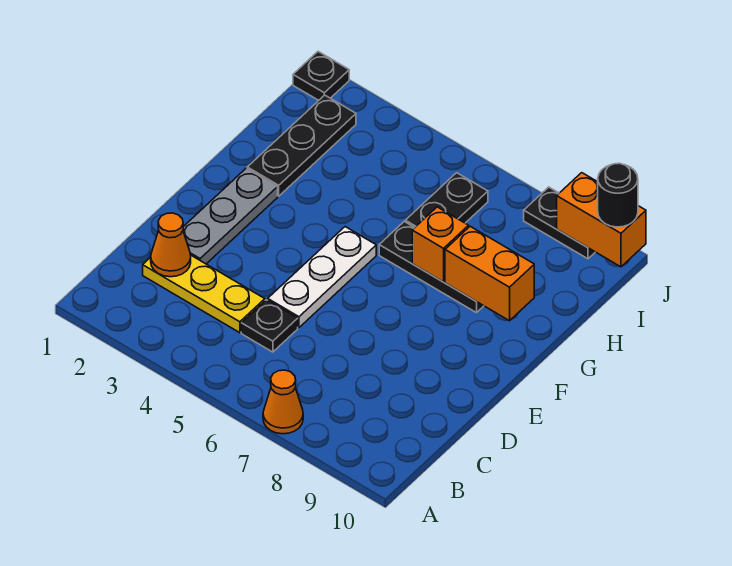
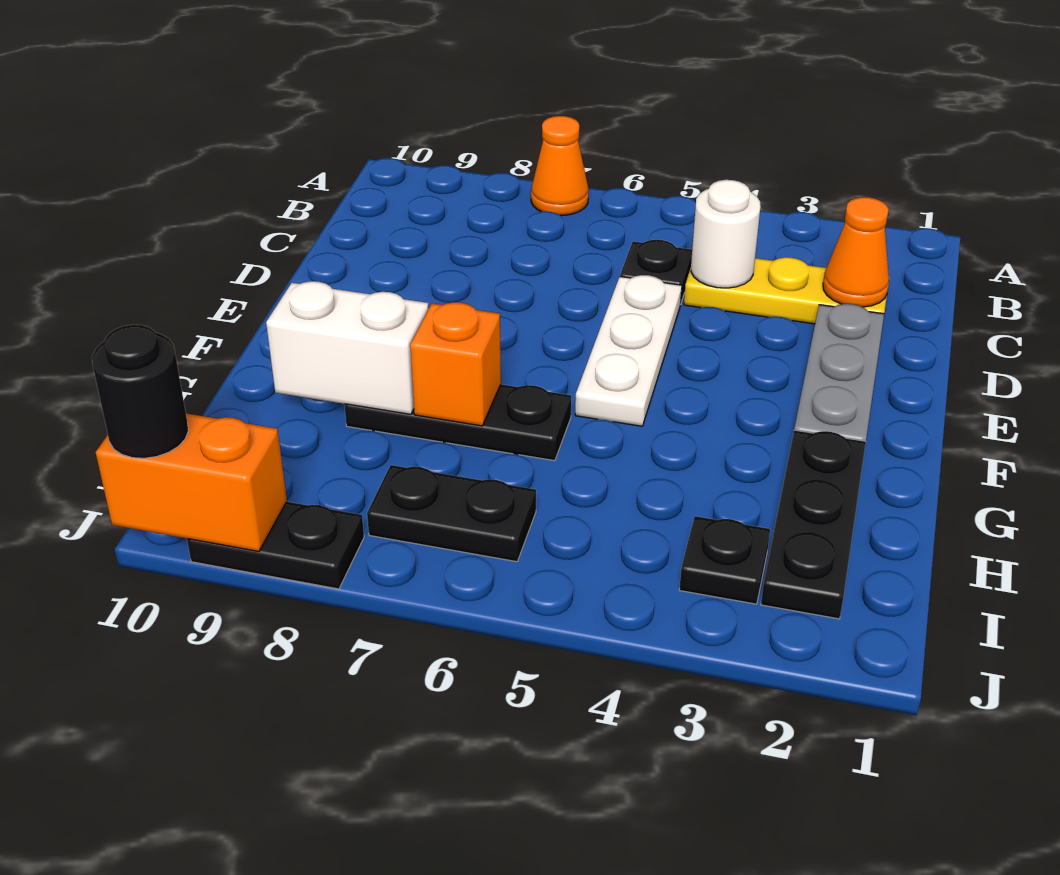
none -> white 1x1 round brick [691,180,761,288]
orange 1x2 brick [445,226,534,321] -> white 1x2 brick [266,281,428,414]
black 1x2 plate [405,173,488,227] -> black 1x2 plate turned to [367,465,536,562]
black 1x1 plate [293,52,349,100] -> black 1x1 plate moved to [679,516,770,604]

